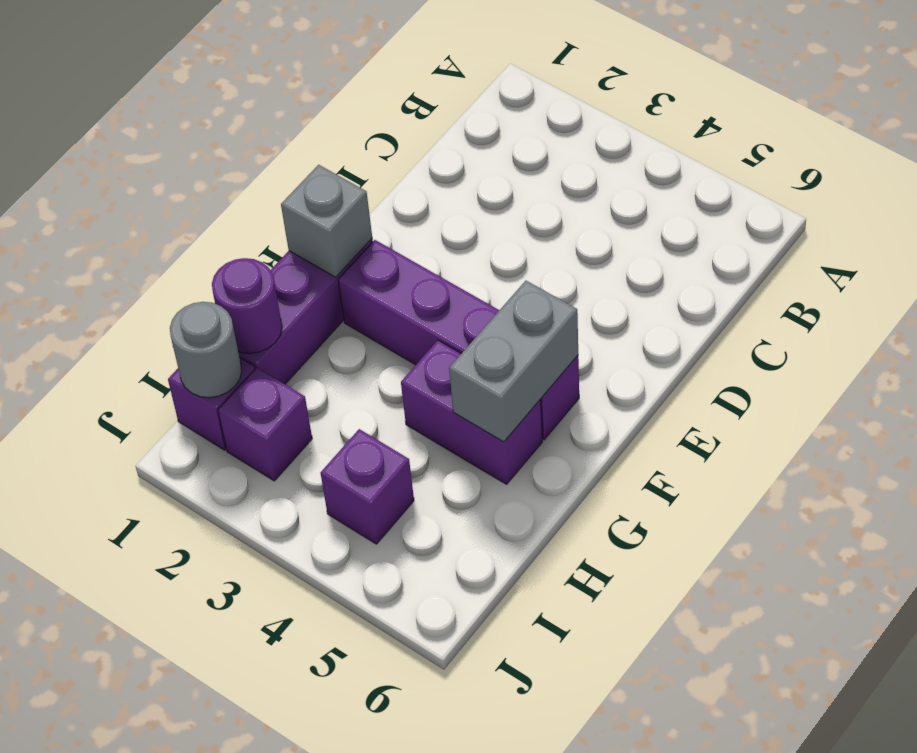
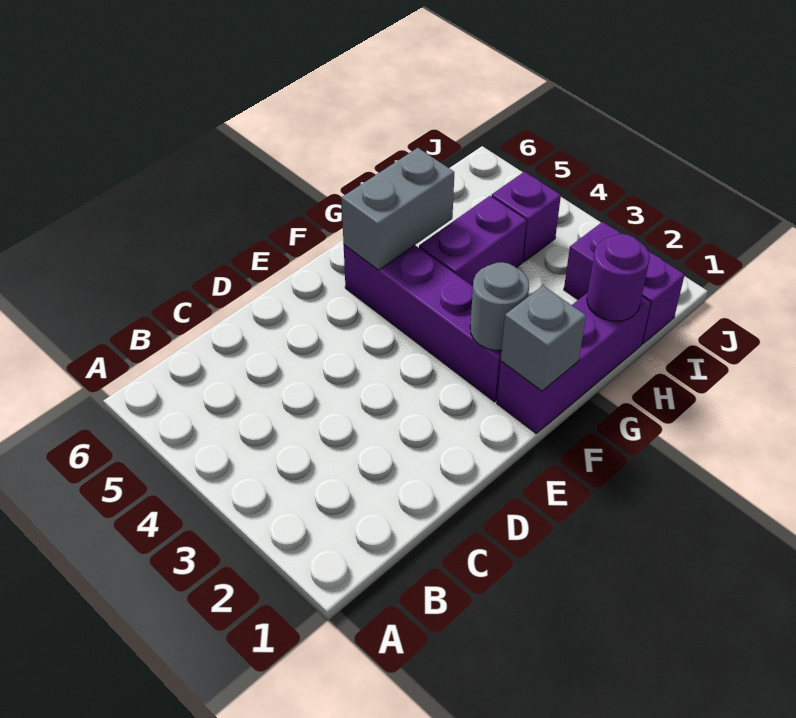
purple 1x2 brick [401,340,542,484] -> purple 1x2 brick turned to [419,196,526,286]
grey 1x1 round brick [170,302,242,398] -> grey 1x1 round brick moved to [470,262,529,350]

